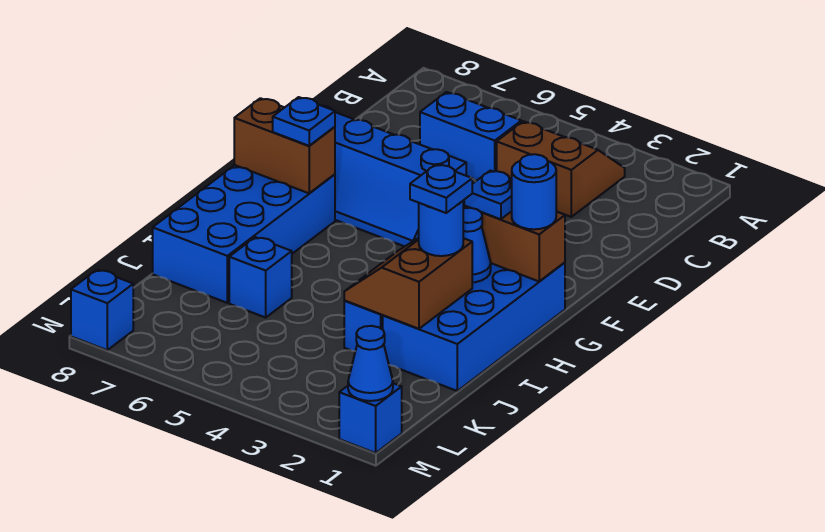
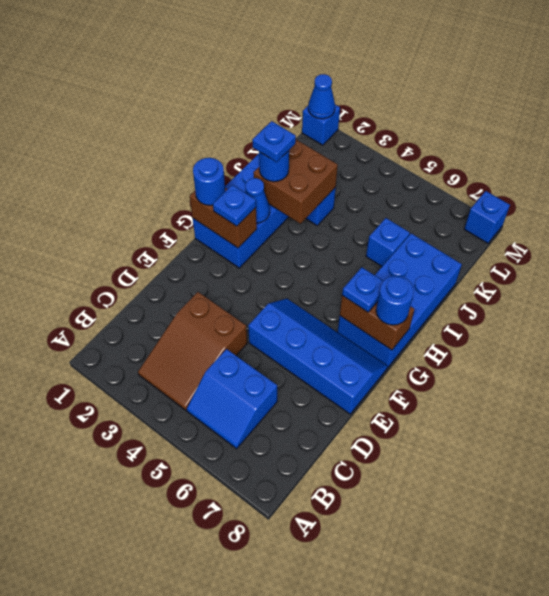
brown 2x2 slope [497,121,625,217] -> brown 2x3 slope [138,292,247,410]
none -> blue 1x1 round brick [376,276,414,325]
brown 2x2 slope [344,238,472,329] -> brown 2x2 brick [253,140,338,224]

